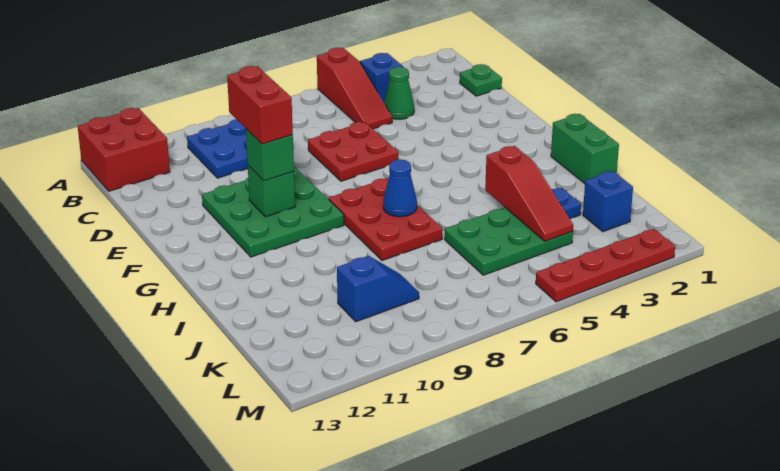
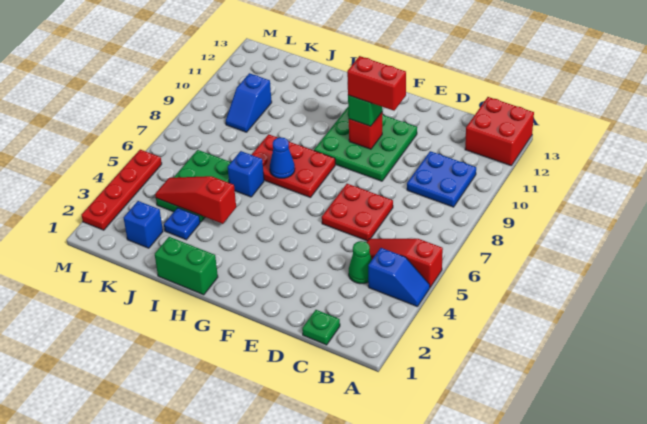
green 1x1 brick [248,166,295,217] -> red 1x1 brick [349,112,382,149]
none -> blue 1x1 brick [228,151,264,197]

